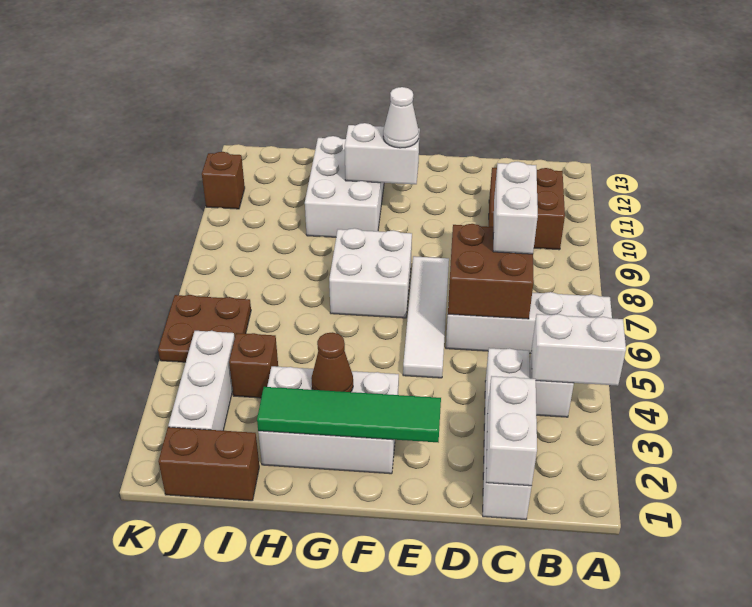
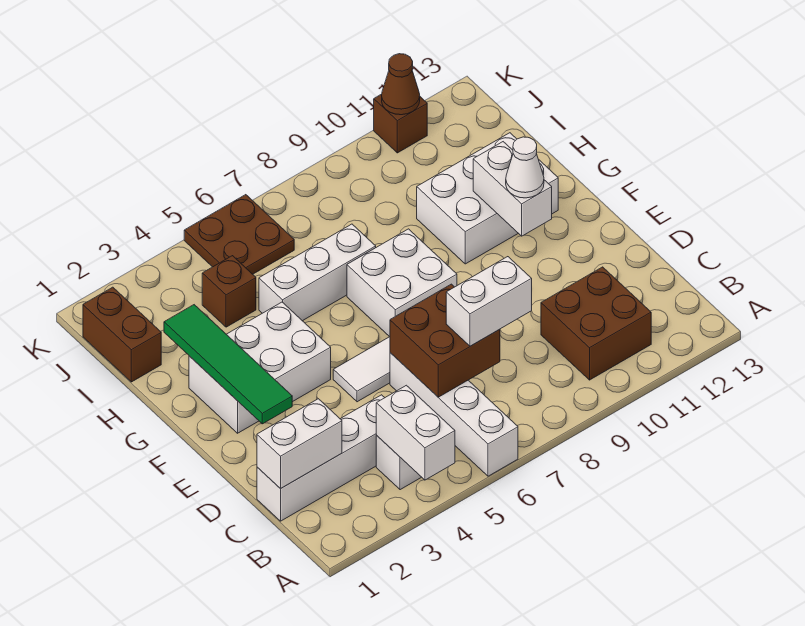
white 2x3 brick [258,366,399,474] -> white 2x3 brick turned to [189,302,331,433]
brown 1x1 cone [311,332,353,392] -> brown 1x1 cone moved to [382,54,420,115]
white 1x3 brick [168,331,235,431] -> white 1x3 brick moved to [259,224,376,321]

